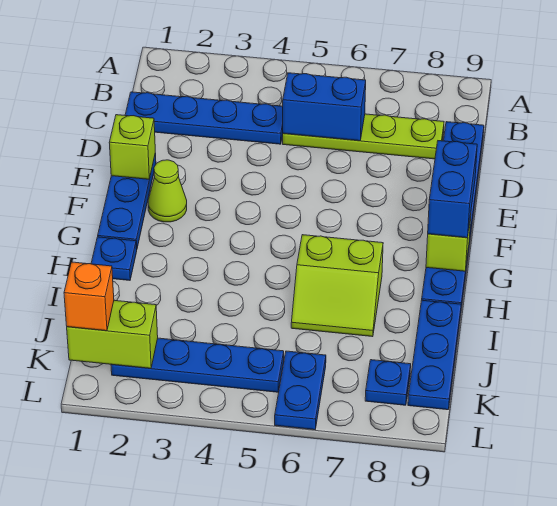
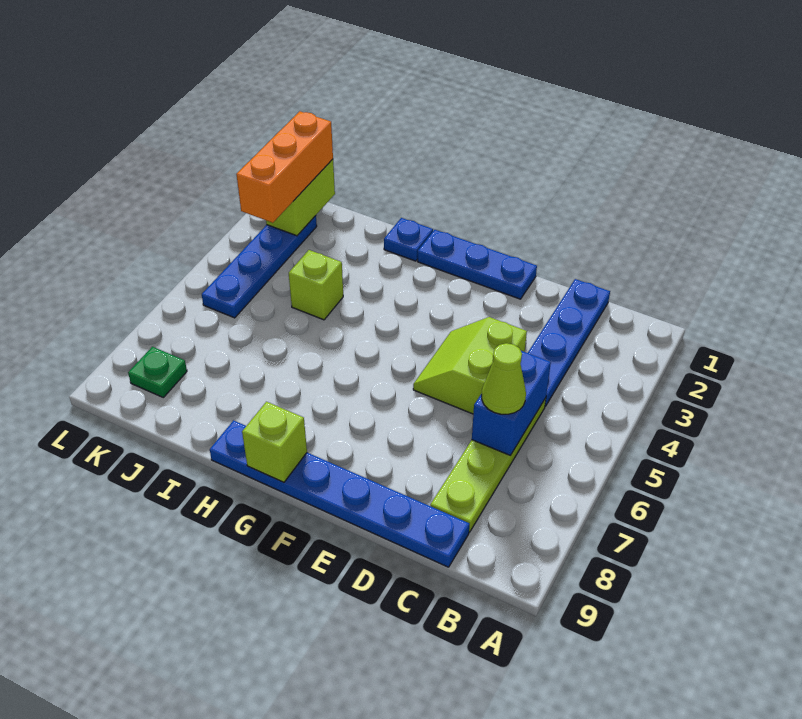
lime 1x1 brick [109,115,155,179] -> lime 1x1 brick moved to [289,250,343,320]
lime 1x1 cone [148,160,187,222] -> lime 1x1 cone moved to [482,343,526,414]
blue 1x2 brick [428,141,477,238] -> none
lime 2x2 slope [291,235,383,337] -> lime 2x2 slope moved to [413,317,527,414]
blue 1x3 plate [408,300,461,410] -> none
orange 1x1 brick [64,262,114,331] -> orange 1x3 brick [236,111,333,223]
blue 1x2 plate [275,351,326,430] -> none
blue 1x1 plate [365,360,411,405] -> green 1x1 plate [128,347,187,397]

